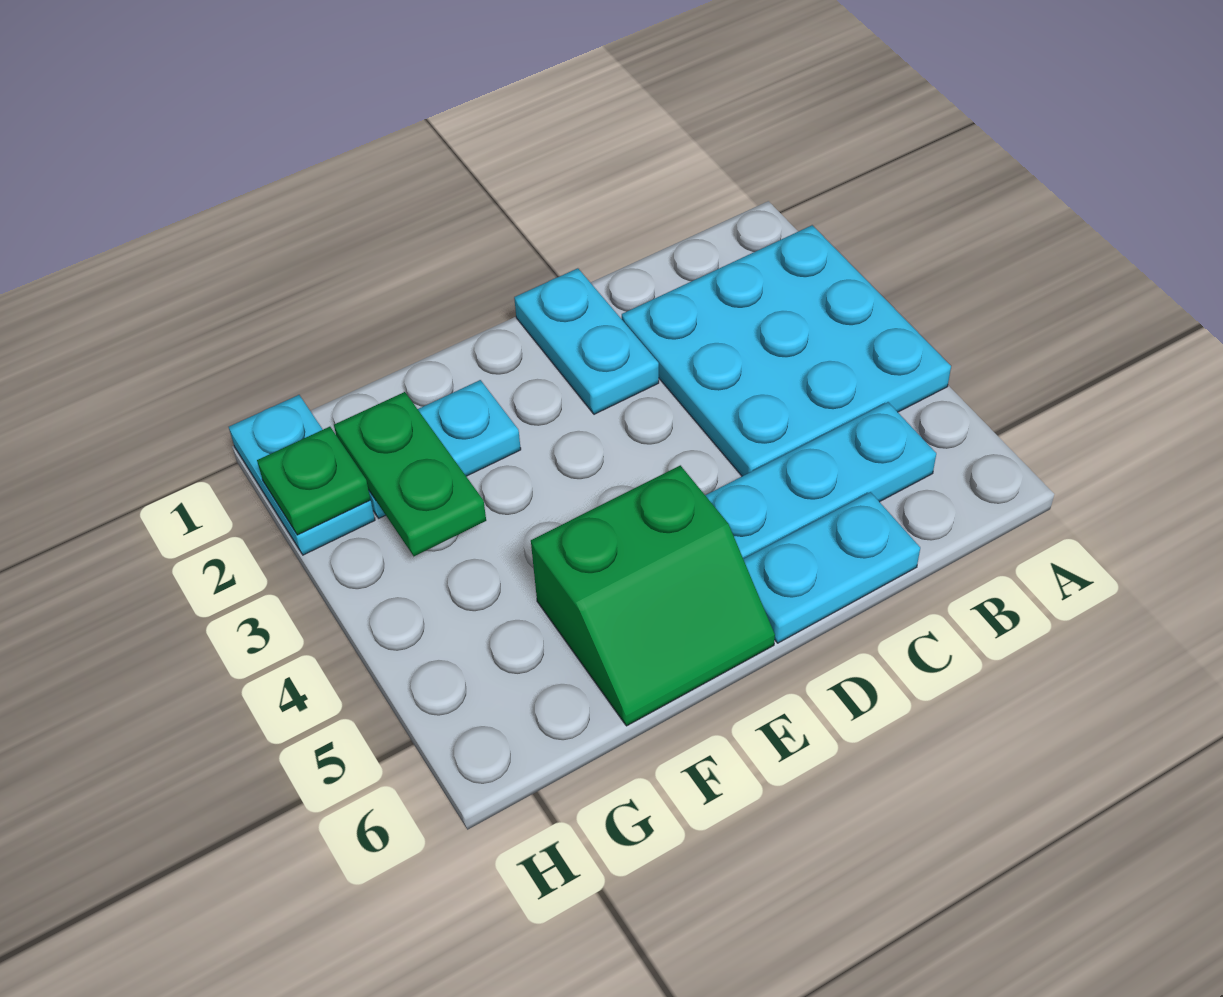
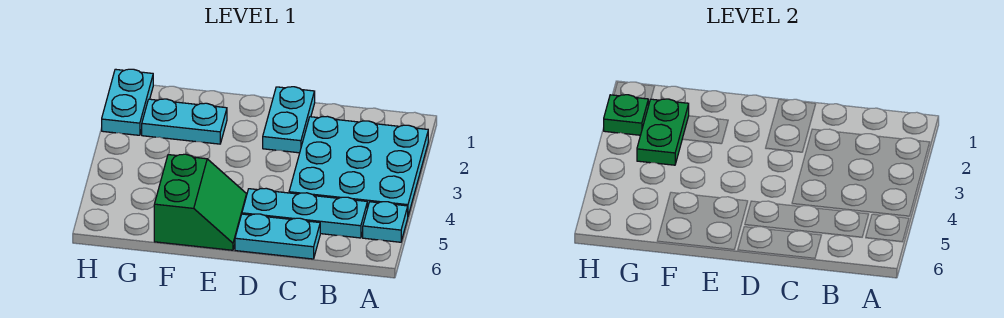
none -> cyan 1x1 plate [363,202,408,242]
green 2x2 slope [531,465,775,726] -> green 2x2 slope turned to [154,154,247,250]

